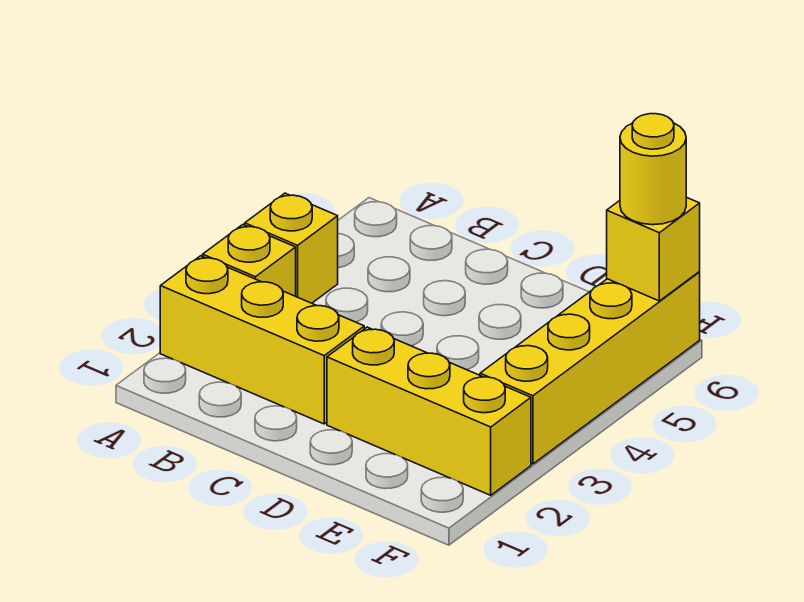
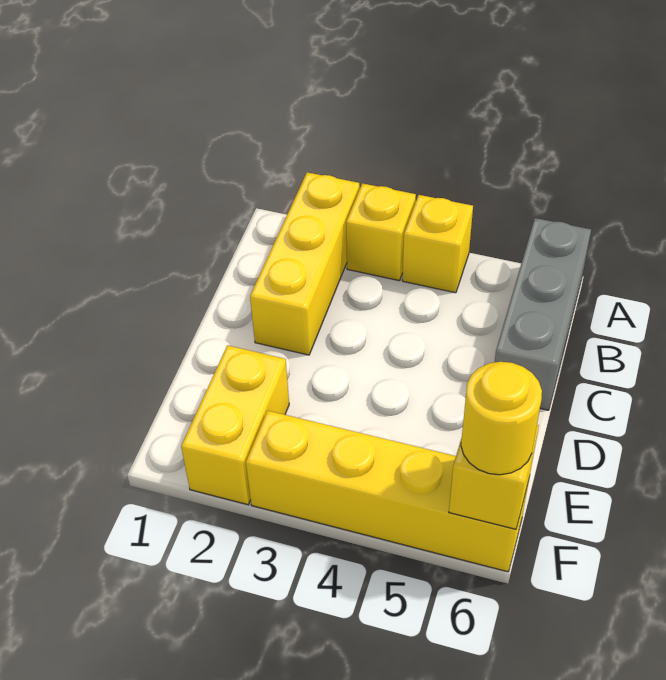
none -> grey 1x3 brick [495,218,591,410]
yellow 1x3 brick [327,327,531,495] -> yellow 1x2 brick [181,345,289,505]

